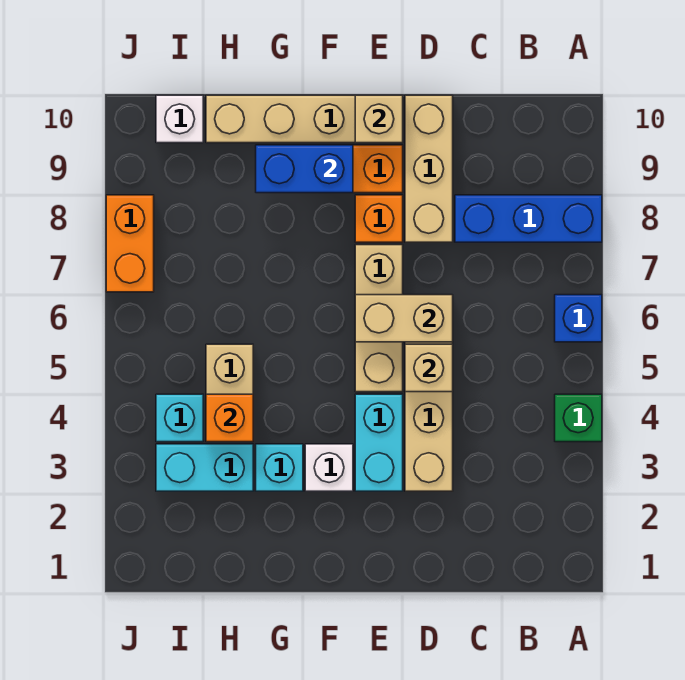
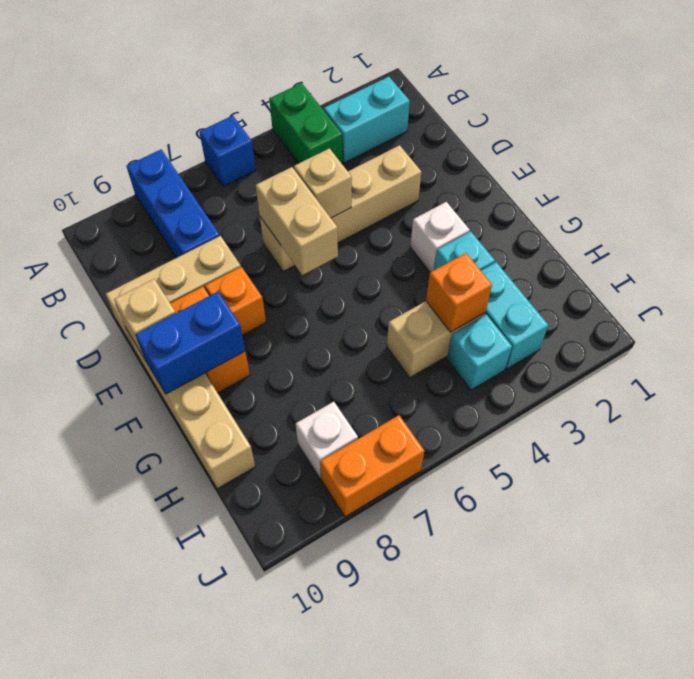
green 1x1 brick [555,394,602,442] -> green 1x2 brick [269,83,343,164]
cyan 1x2 brick [355,394,403,491] -> cyan 1x2 brick moved to [324,77,410,163]
tan 1x3 brick [355,245,403,392] -> none
blue 1x2 brick [256,145,353,193] -> blue 1x2 brick turned to [136,292,245,394]
white 1x1 brick [156,95,203,143] -> white 1x1 brick moved to [296,402,358,479]

